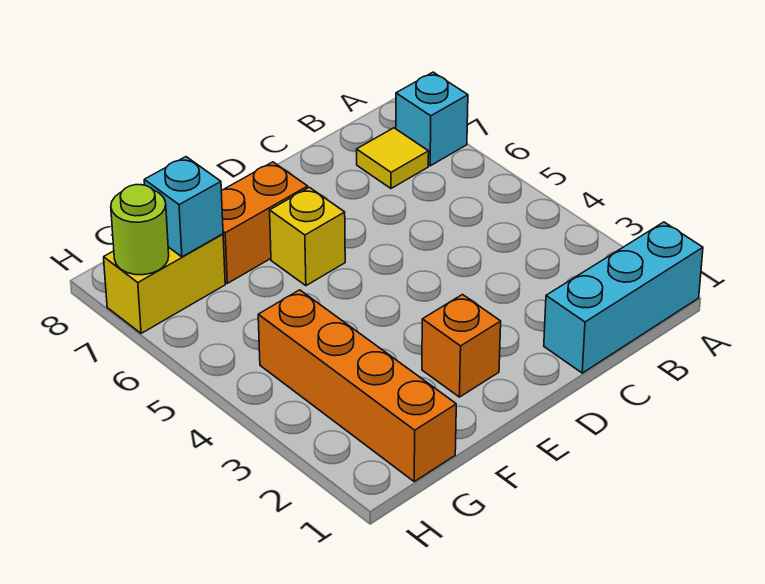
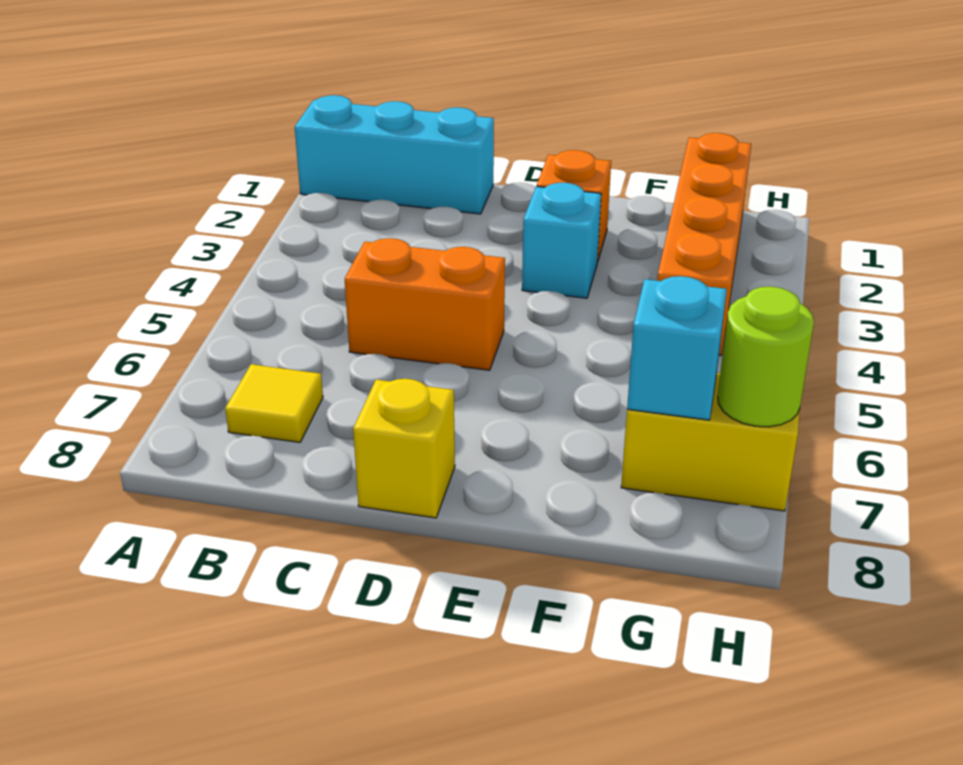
cyan 1x1 brick [396,72,468,166] -> cyan 1x1 brick moved to [522,183,601,298]
yellow 1x1 brick [270,187,345,286] -> yellow 1x1 brick moved to [353,379,455,518]
orange 1x2 brick [221,162,308,283] -> orange 1x2 brick moved to [345,238,505,370]

